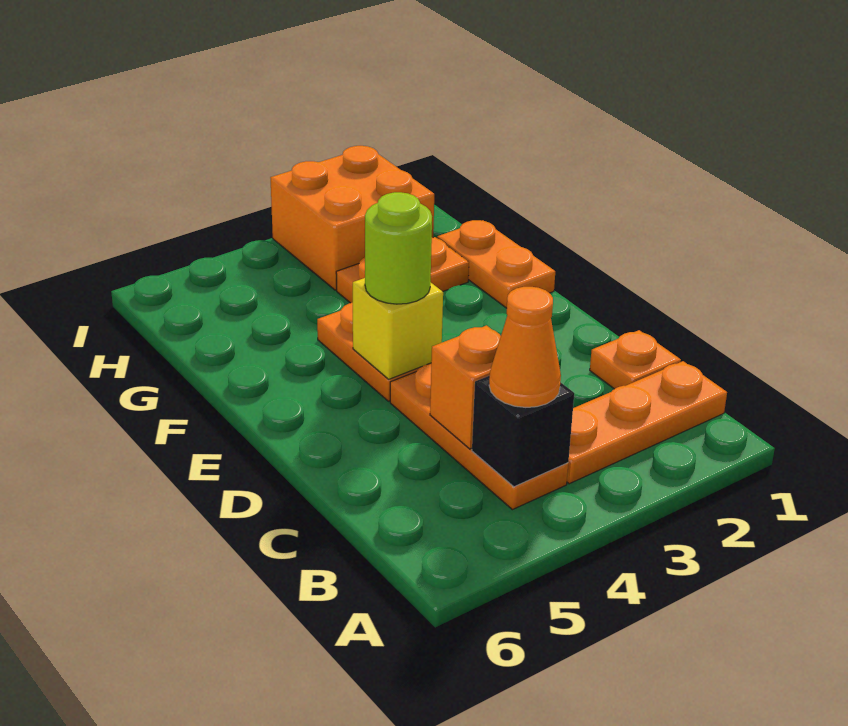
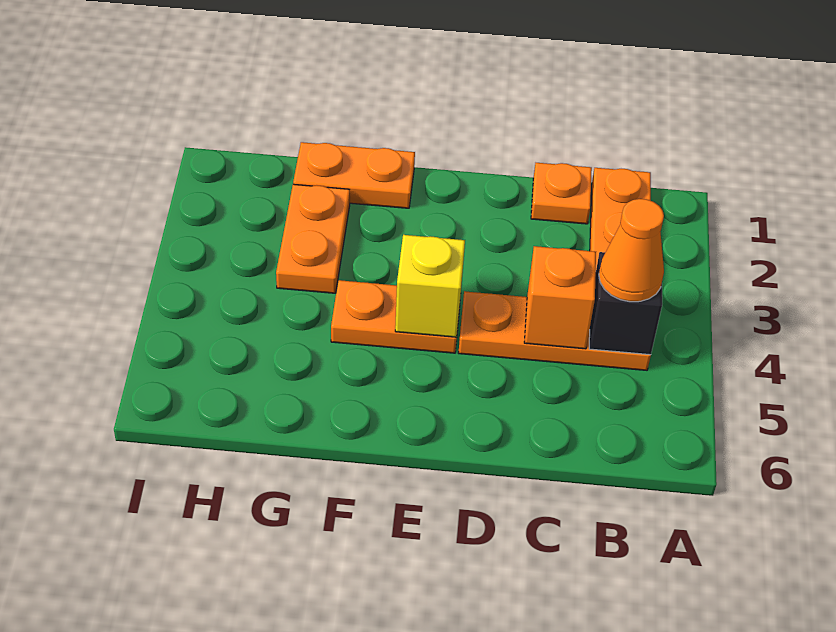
lime 1x1 round brick [365,192,432,304] -> none
orange 2x2 brick [270,146,434,290] -> none

